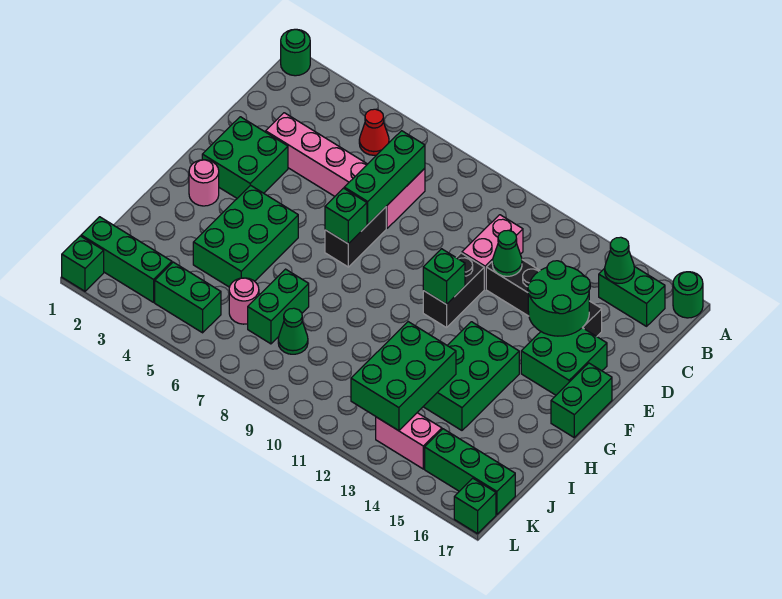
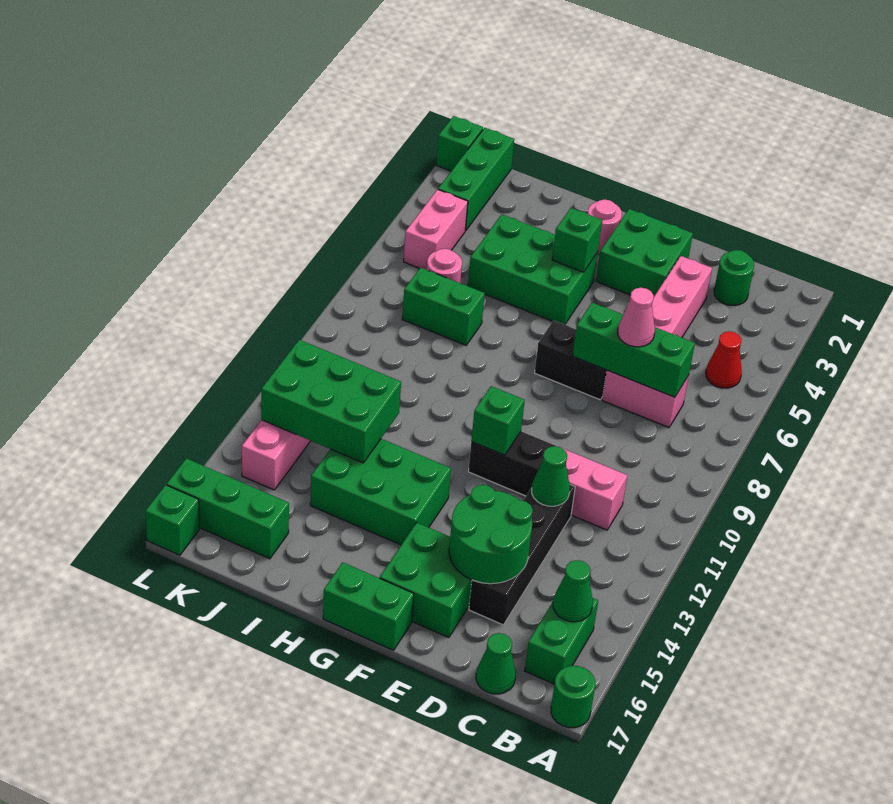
green 1x1 round brick [281,29,310,76] -> green 1x1 round brick moved to [714,250,754,305]
none -> pink 1x1 cone [618,288,655,347]
green 1x1 brick [325,188,367,244] -> green 1x1 brick moved to [552,208,602,272]
green 1x1 cone [278,308,308,354] -> green 1x1 cone moved to [476,633,516,694]
green 1x2 brick [155,262,221,333] -> pink 1x2 brick [404,189,468,270]
green 1x3 brick [425,429,515,514] -> green 1x3 brick turned to [167,458,289,559]

